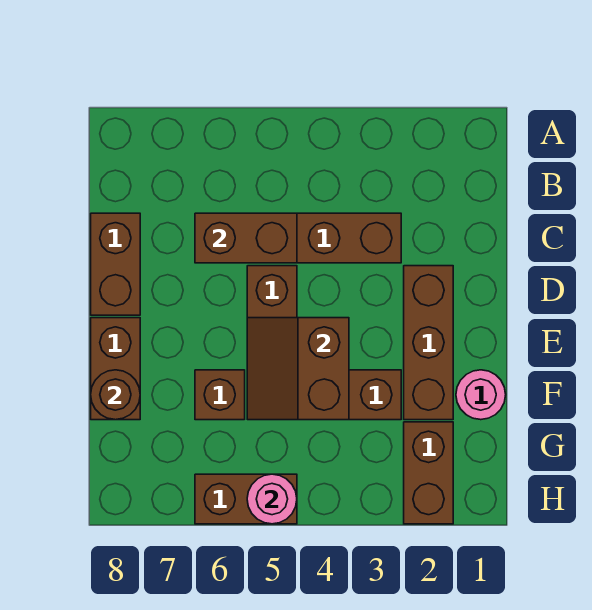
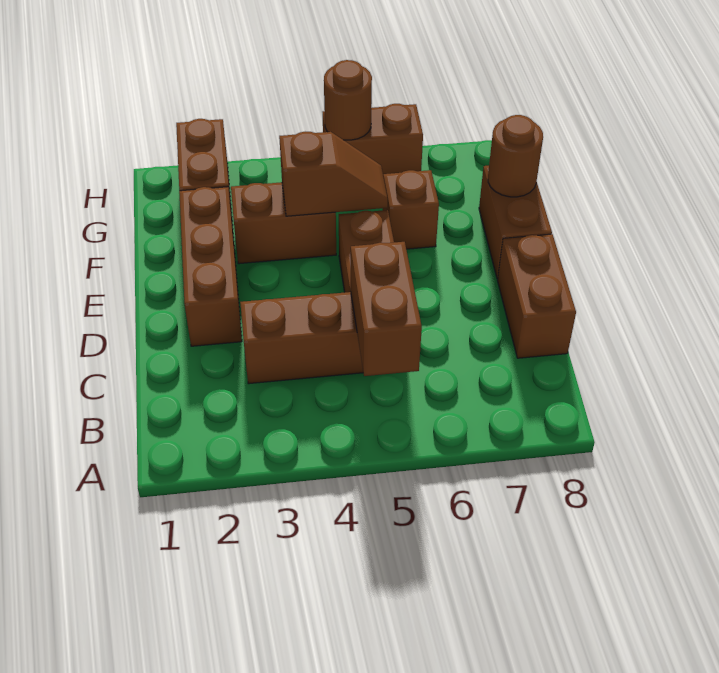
brown 1x2 brick [195,213,297,263] -> brown 1x2 brick turned to [351,242,422,376]
brown 2x2 slope [247,318,349,420] -> brown 1x2 slope [279,132,388,216]
pink 1x1 round brick [456,370,506,420] -> none
pink 1x1 round brick [247,474,297,524] -> brown 1x1 round brick [324,60,372,140]

